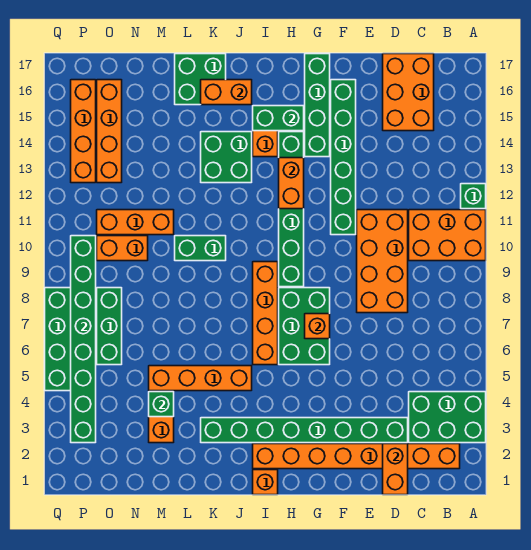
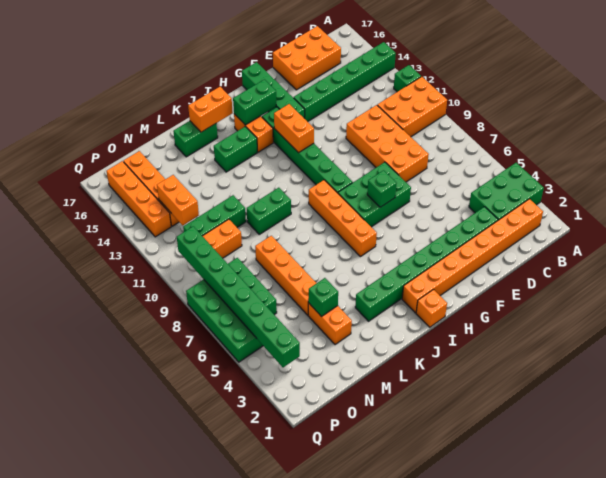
orange 2x3 brick [383,54,434,131] -> orange 2x3 brick turned to [273,26,341,90]
orange 1x2 brick [383,444,408,495] -> orange 1x2 brick moved to [157,175,199,225]
green 1x6 brick [331,80,356,235] -> green 1x6 brick turned to [294,42,396,122]
green 2x3 brick [279,288,330,365] -> green 2x3 brick turned to [338,162,411,227]
orange 1x1 brick [305,314,330,339] -> green 1x1 brick [367,170,397,207]
orange 1x4 brick [149,366,252,391] -> orange 1x4 brick turned to [255,236,316,315]
green 2x2 brick [201,132,252,183] -> green 1x2 brick [214,127,258,172]
green 2x2 brick [175,54,226,105] -> green 1x2 brick [173,121,218,157]
orange 1x3 brick [97,210,174,235] -> green 1x3 brick [183,195,246,236]

